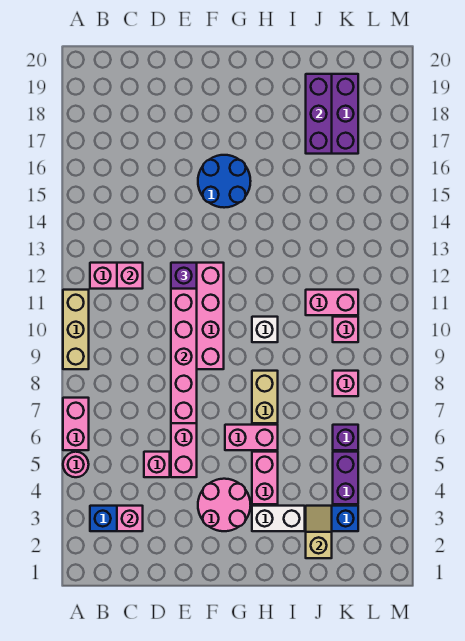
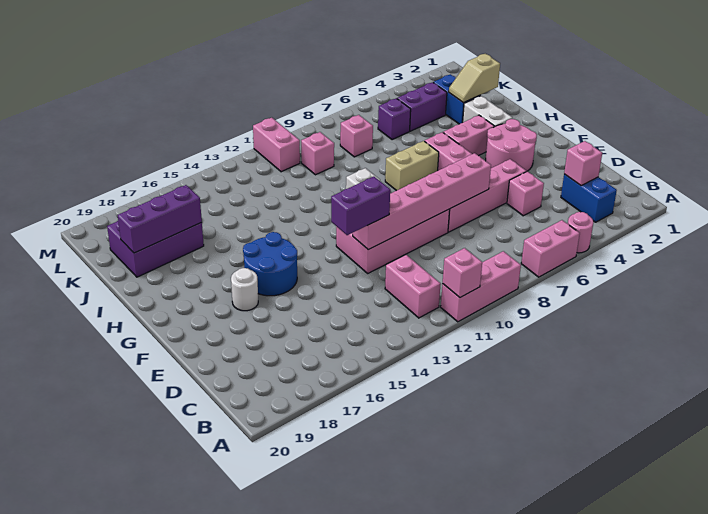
tan 1x3 brick [63,290,89,369] -> pink 1x3 brick [441,251,521,322]
pink 1x1 brick [117,263,143,289] -> pink 1x1 brick moved to [443,248,482,297]
purple 1x1 brick [171,263,197,289] -> purple 1x2 brick [331,177,390,235]
none -> white 1x1 round brick [231,268,258,311]
pink 1x2 brick [306,290,358,315] -> pink 1x2 brick moved to [253,118,300,172]

